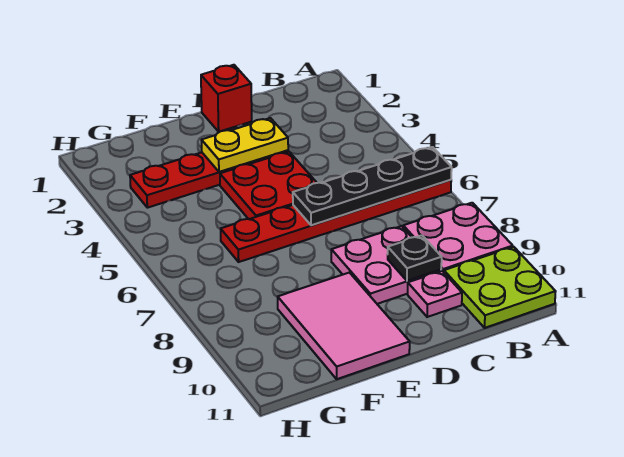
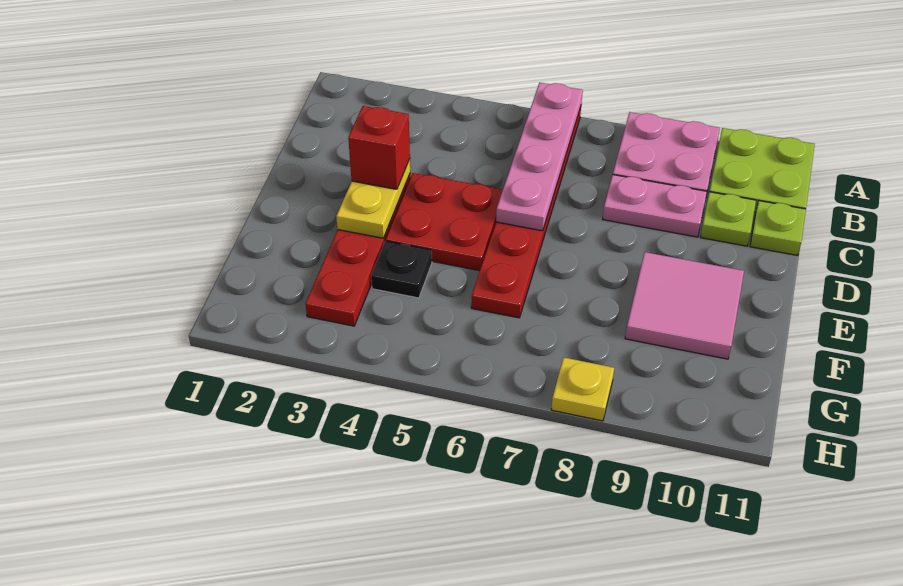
black 1x4 plate [293,147,452,225] -> pink 1x4 plate [496,83,583,231]
pink 2x2 plate [331,226,441,304] -> pink 1x2 plate [603,175,707,237]
black 1x1 plate [388,235,442,281] -> black 1x1 plate moved to [371,241,432,298]
pink 1x1 plate [408,271,462,317] -> lime 1x1 plate [700,192,756,246]
none -> lime 1x1 plate [750,201,806,256]
red 1x1 brick [201,65,252,132] -> red 1x1 brick moved to [348,106,410,189]
pink 2x3 tile [278,273,410,379] -> pink 2x2 tile [625,252,744,359]
none -> yellow 1x1 plate [551,357,614,421]

